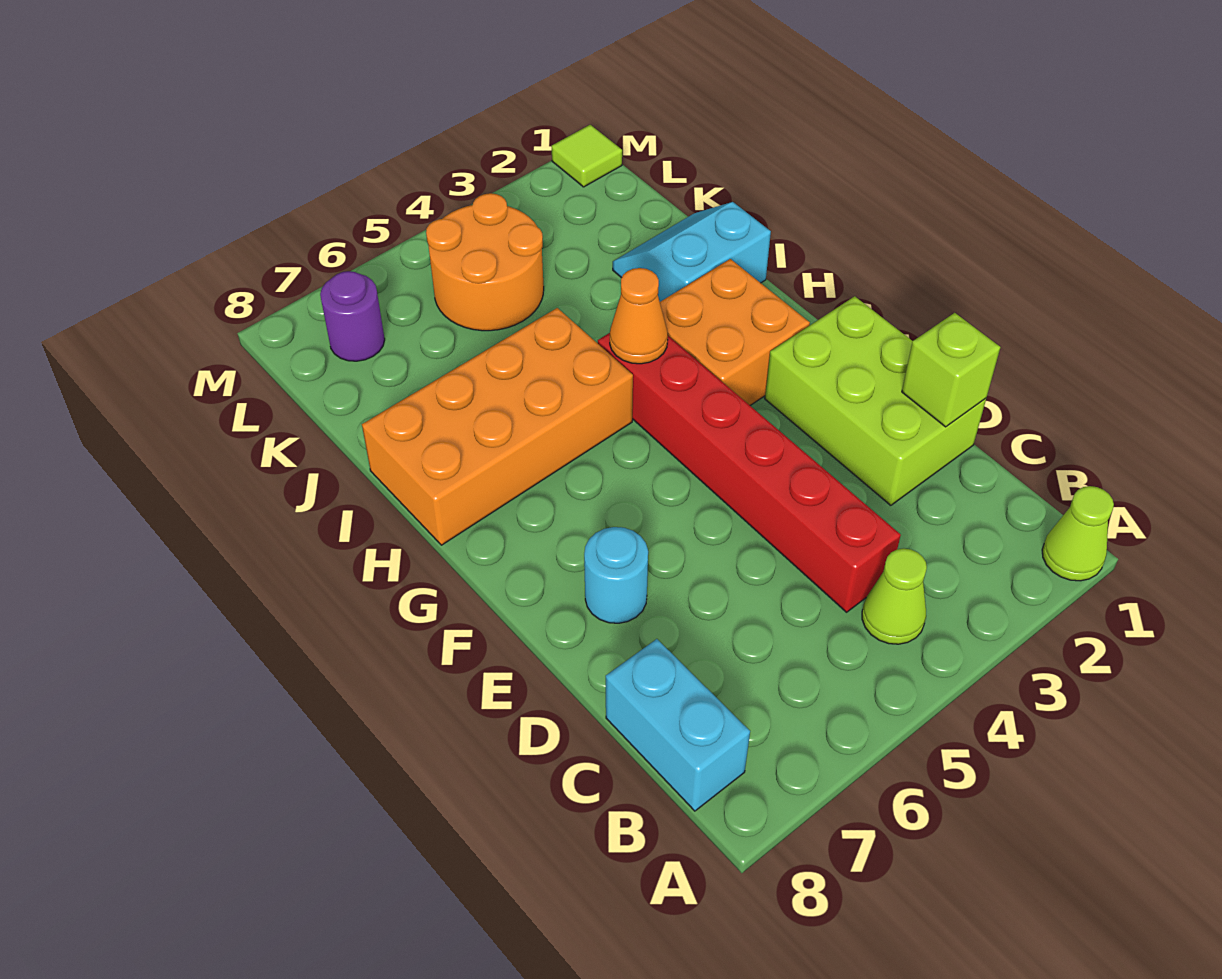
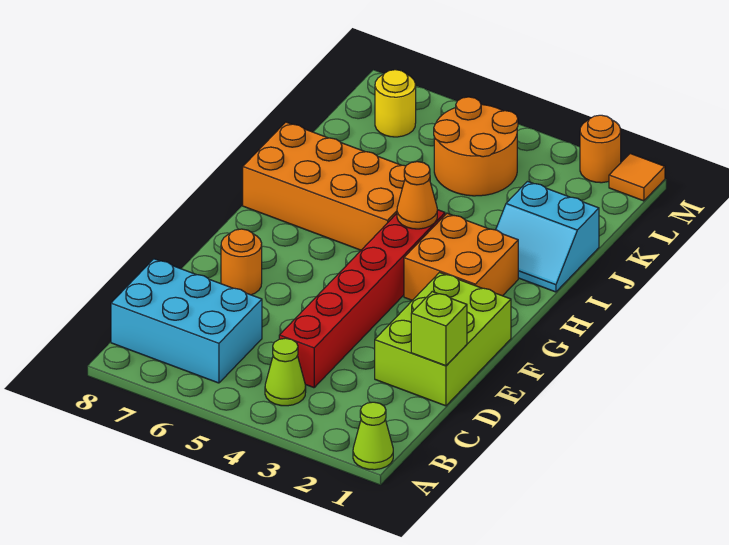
cyan 1x2 brick [606,639,750,811] -> cyan 2x3 brick [111,259,262,383]
cyan 1x1 round brick [584,527,648,623] -> orange 1x1 round brick [221,229,262,295]
cyan 2x2 slope [613,202,771,302] -> cyan 2x2 slope turned to [496,181,599,292]
purple 1x1 round brick [320,271,385,361] -> yellow 1x1 round brick [375,70,416,137]
lime 1x1 tile [552,125,622,187] -> orange 1x1 tile [609,154,665,201]
none -> orange 1x1 round brick [580,115,621,183]

